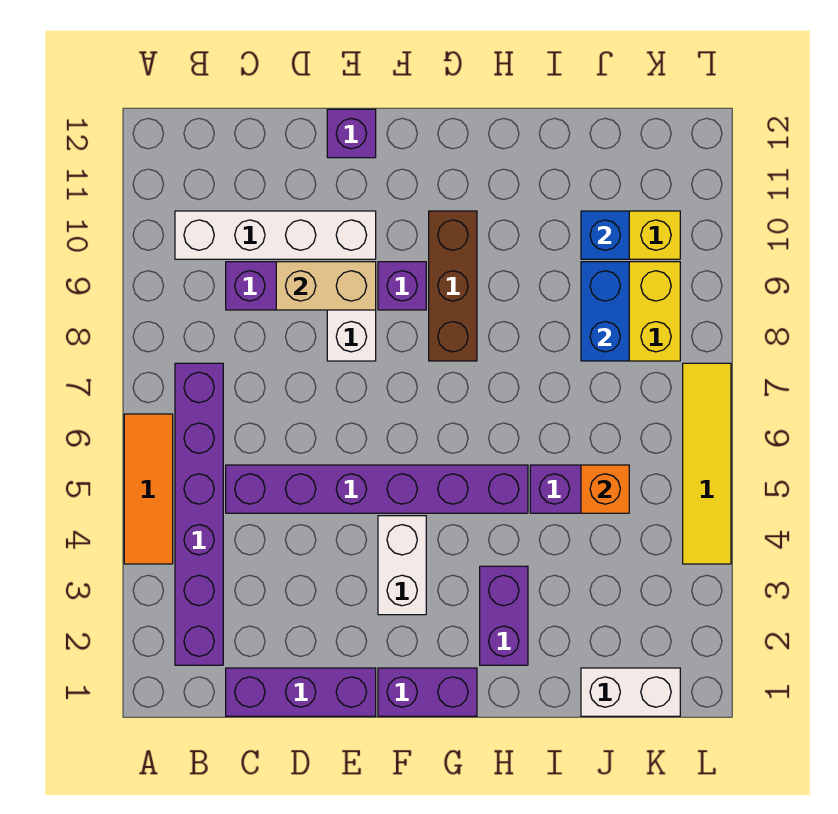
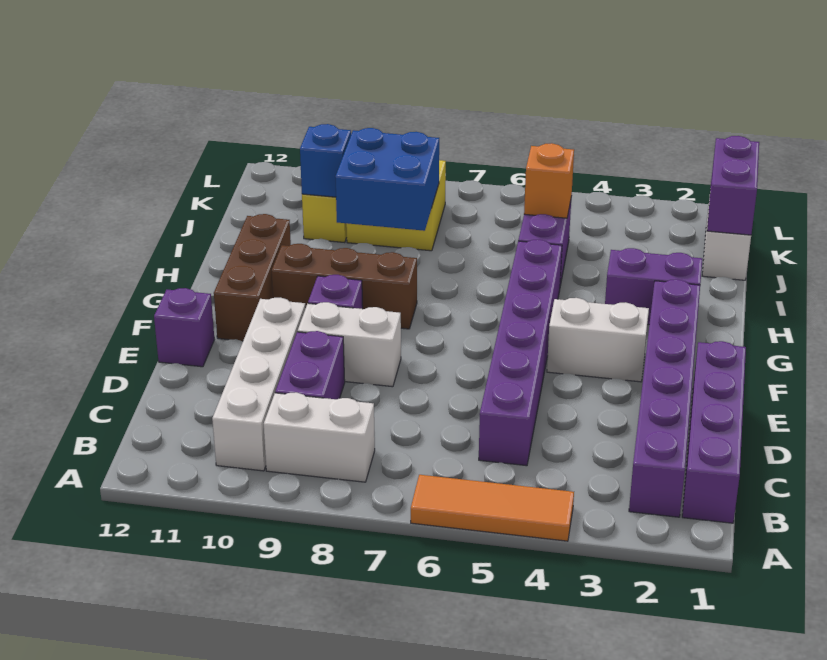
purple 1x6 brick [175,363,223,665] -> purple 1x6 brick turned to [629,279,700,517]
none -> white 1x2 brick [264,392,375,482]
purple 1x3 brick [226,668,376,716] -> purple 1x4 brick [682,341,746,523]
tan 1x2 brick [276,262,376,310] -> none
purple 1x2 brick [378,668,477,716] -> purple 1x2 brick moved to [707,136,759,235]
none -> brown 1x3 brick [214,214,291,341]
blue 1x2 brick [581,262,629,361] -> blue 2x2 brick [335,128,439,231]
yellow 1x4 tile [683,363,731,564] -> none

